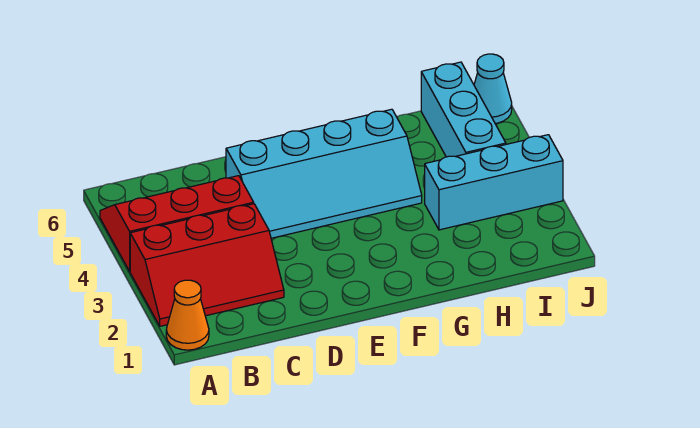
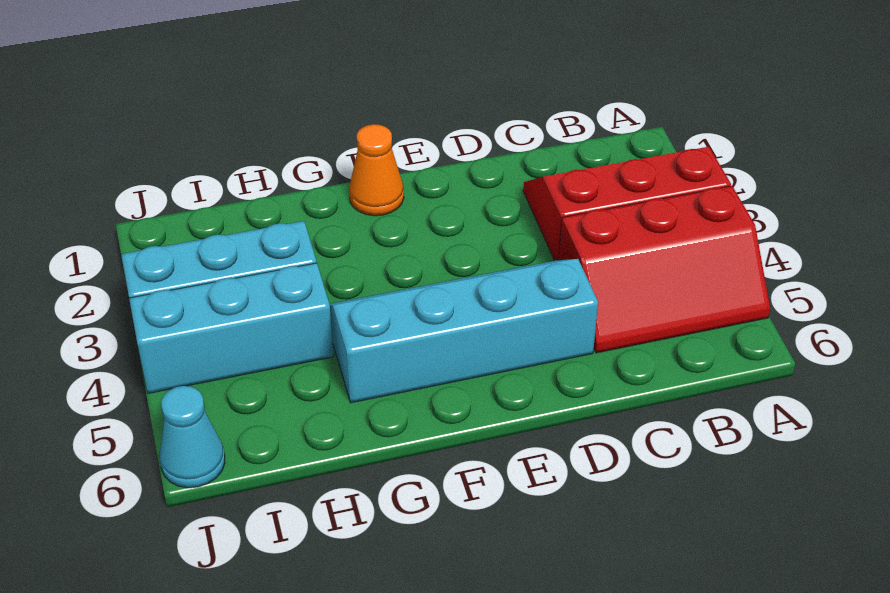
orange 1x1 cone [166,280,209,350] -> orange 1x1 cone moved to [349,124,404,216]
cyan 1x3 brick [421,62,506,157] -> cyan 1x3 brick turned to [129,263,334,393]

